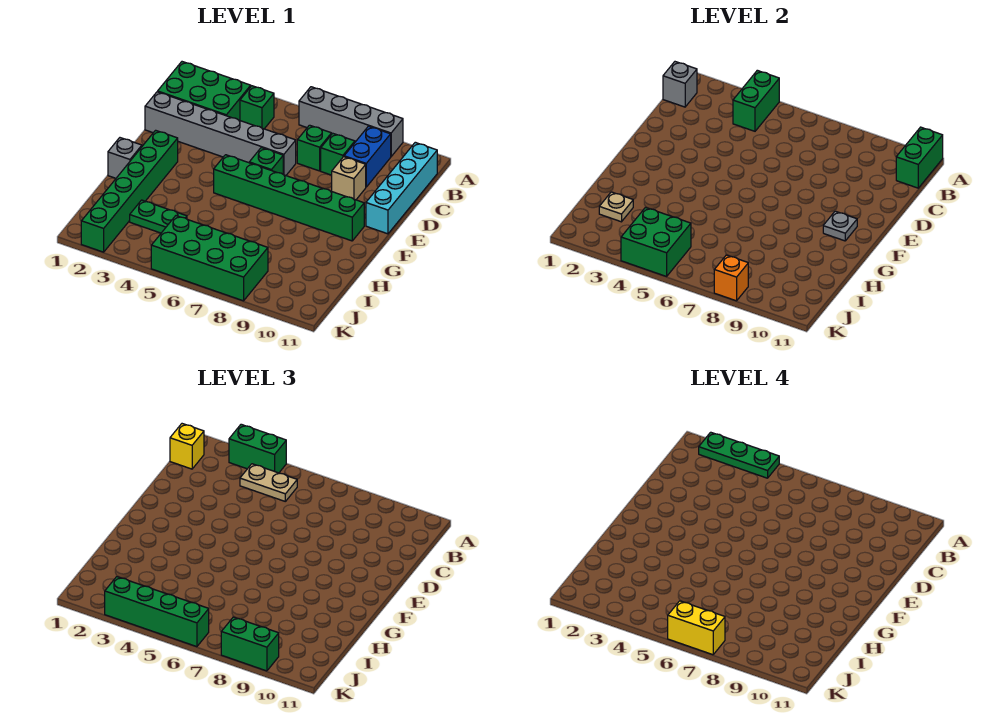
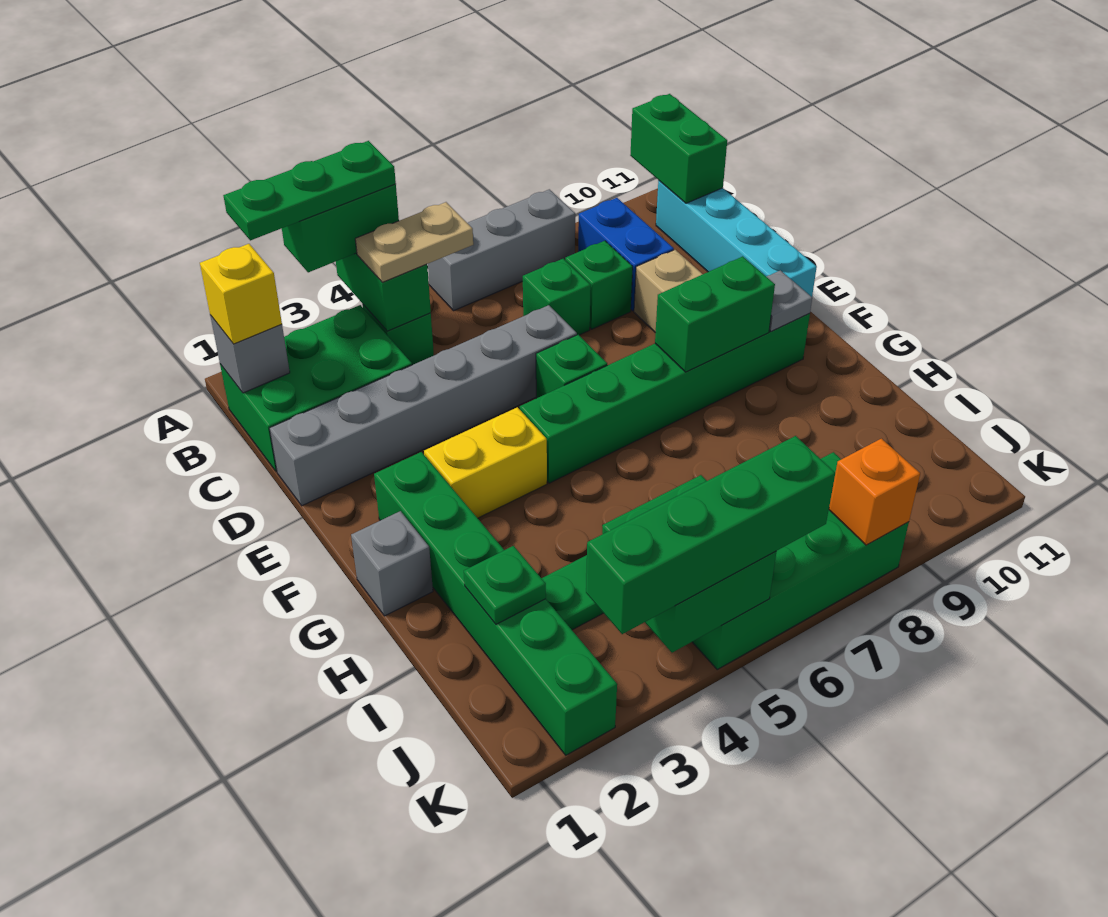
grey 1x4 brick [299,87,403,156] -> grey 1x3 brick [428,189,575,311]
tan 1x1 plate [599,192,633,222] -> green 1x1 plate [464,546,546,624]
yellow 1x2 brick [668,601,725,655] -> yellow 1x2 brick moved to [424,407,547,518]
green 1x2 brick [221,617,279,671] -> green 1x2 brick moved to [655,256,775,372]

